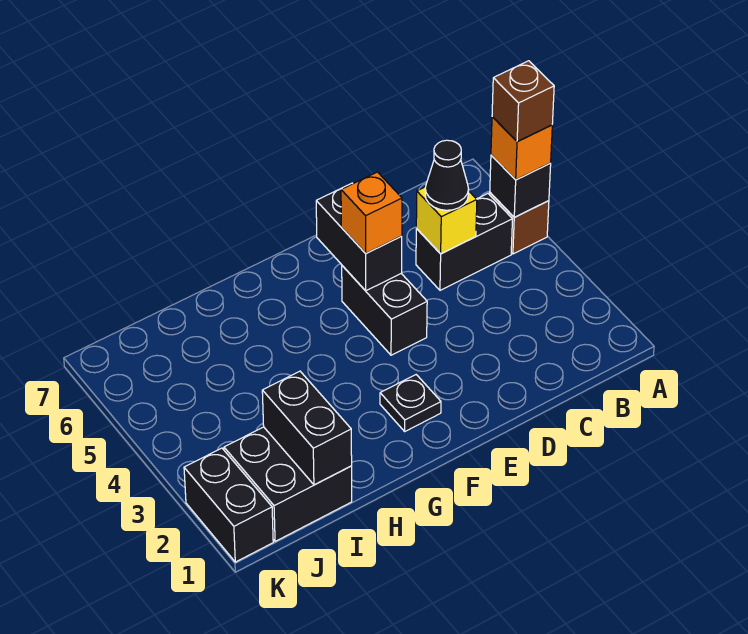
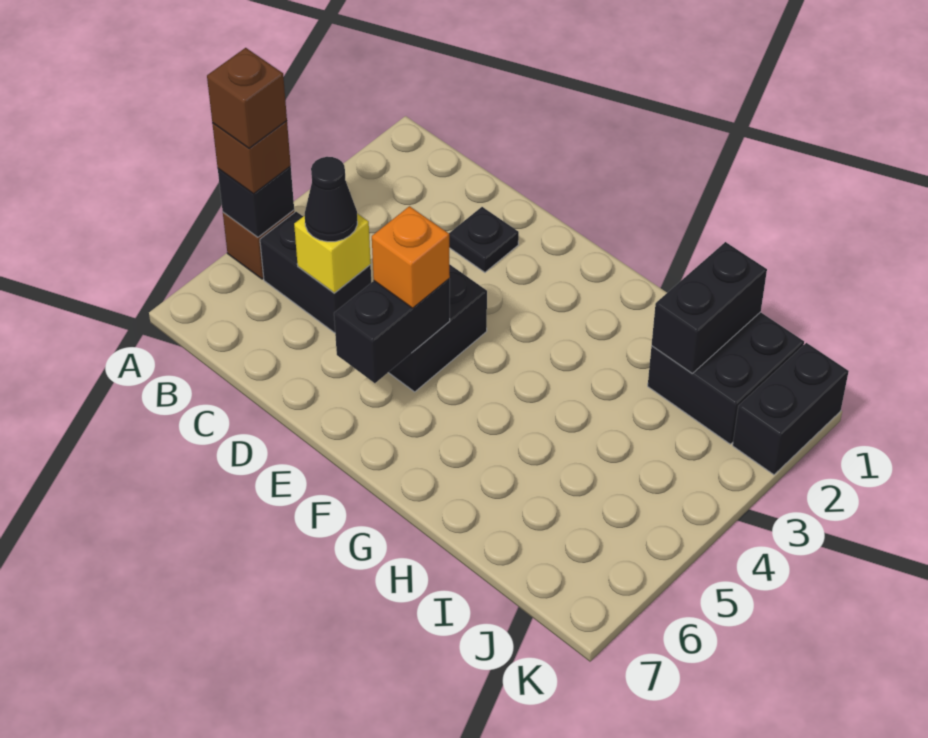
orange 1x1 brick [491,117,552,180] -> brown 1x1 brick [212,121,291,194]
black 1x1 plate [380,375,441,431] -> black 1x1 plate moved to [449,207,519,272]

